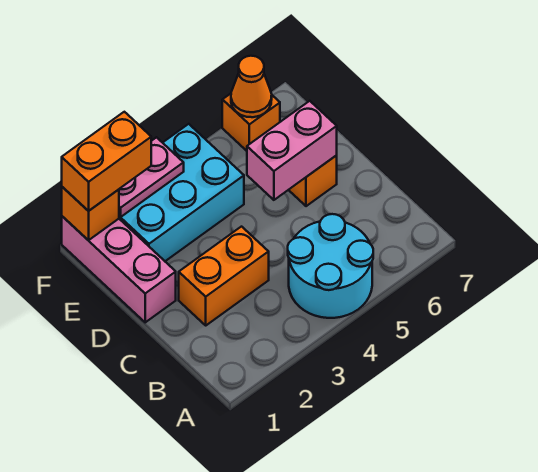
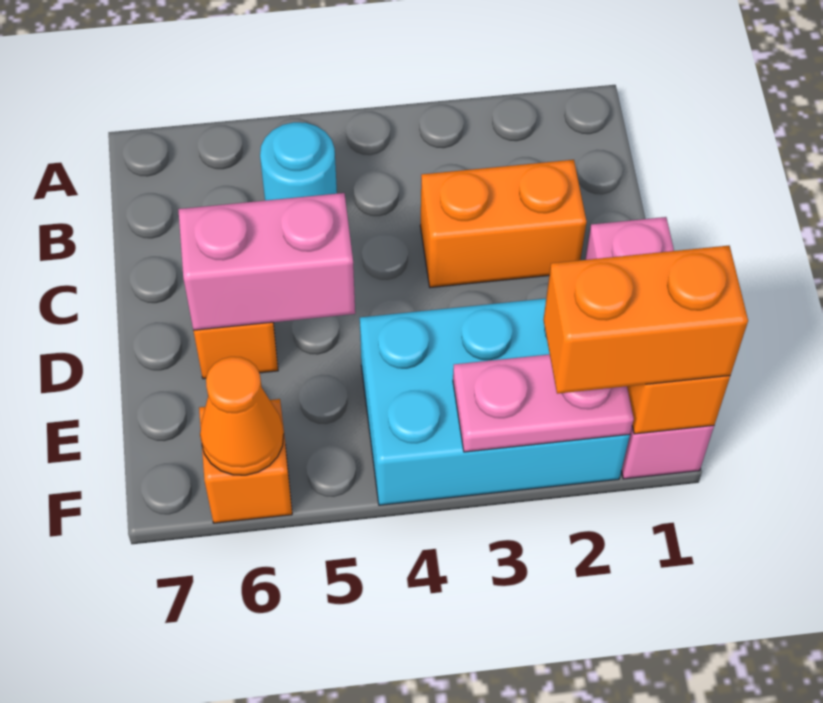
cyan 2x2 round brick [288,214,373,318] -> cyan 1x1 round brick [260,122,337,201]

